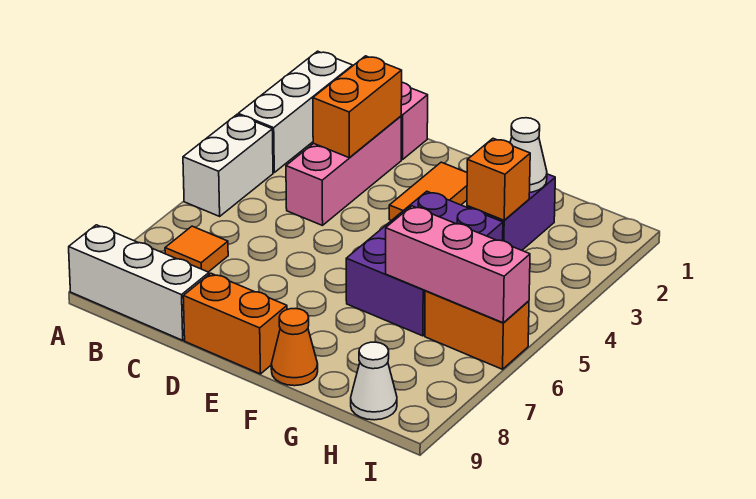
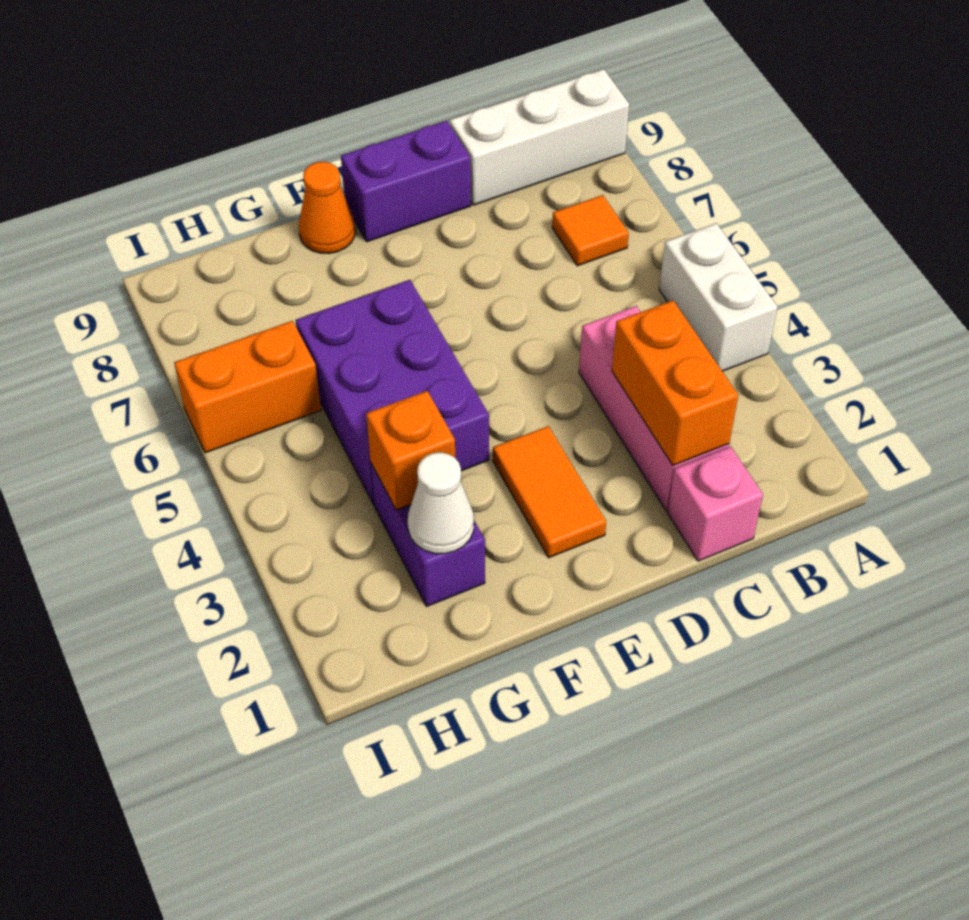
white 1x3 brick [238,51,353,172] -> none
orange 1x2 brick [183,273,287,374] -> purple 1x2 brick [341,121,471,242]
pink 1x3 brick [386,206,530,323] -> none
white 1x1 cone [351,342,397,420] -> none

